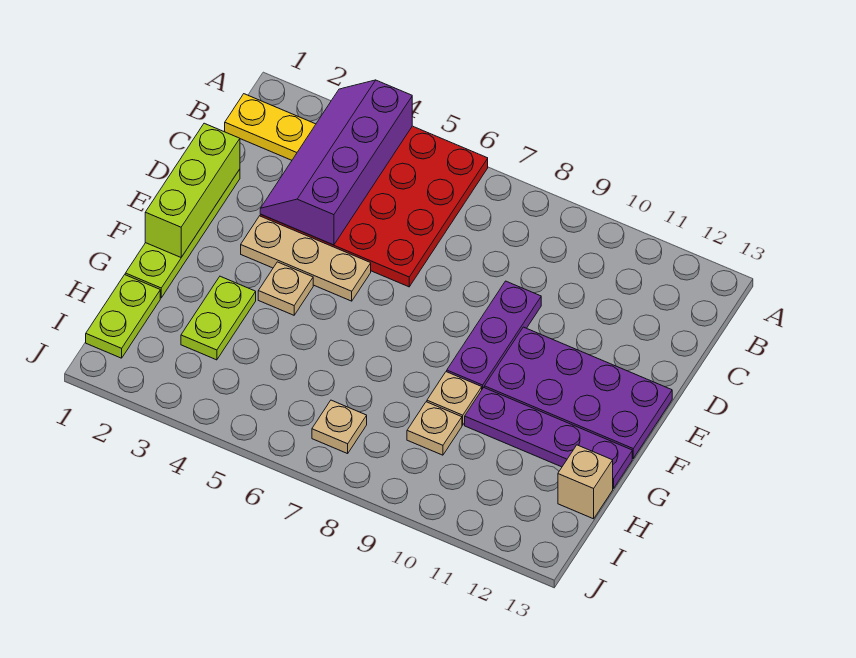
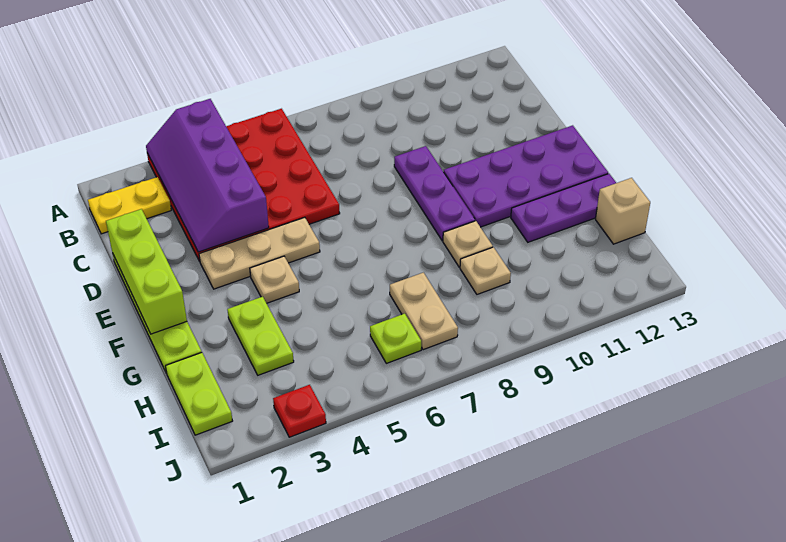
purple 1x4 plate [465,388,632,489] -> purple 1x3 plate [511,174,616,242]
none -> lime 1x1 plate [370,314,421,363]
tan 1x1 plate [312,400,367,454] -> tan 1x2 plate [390,273,458,350]
none -> red 1x1 plate [273,385,326,437]

